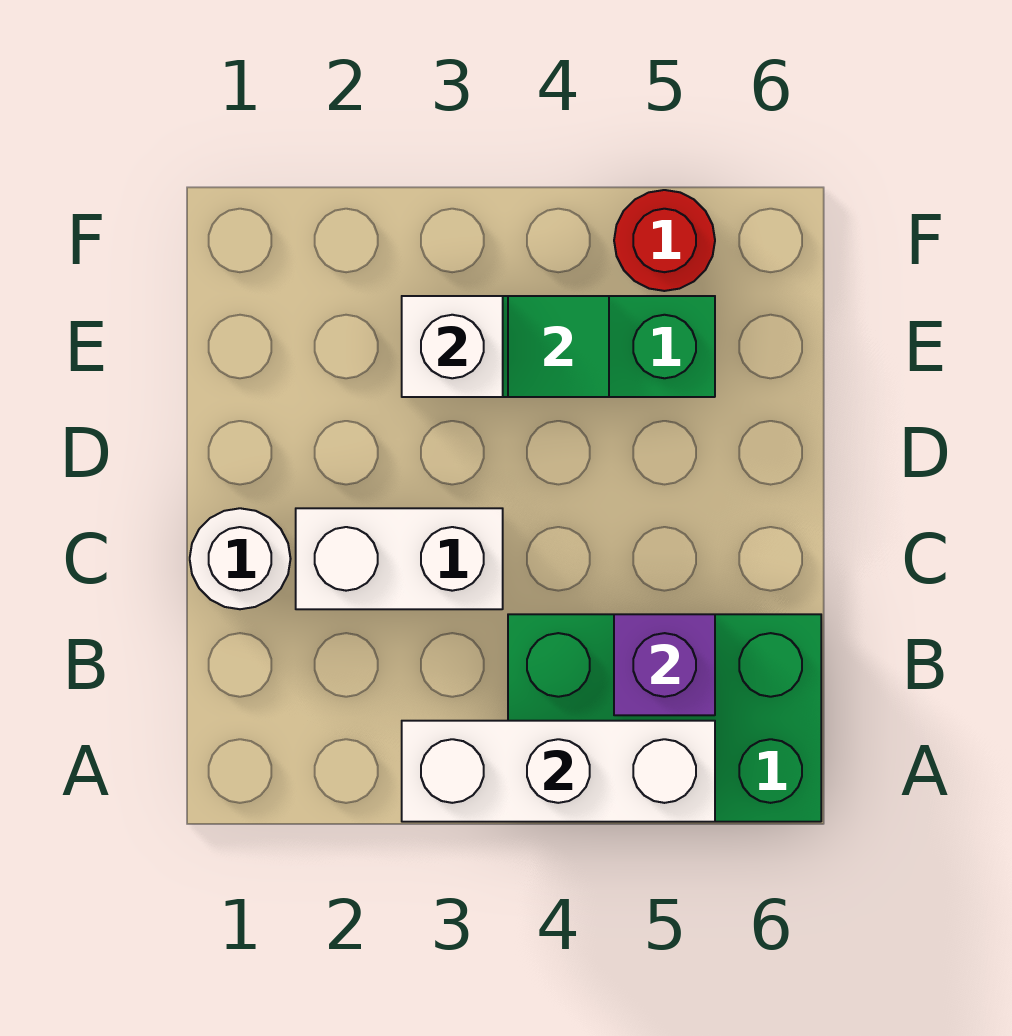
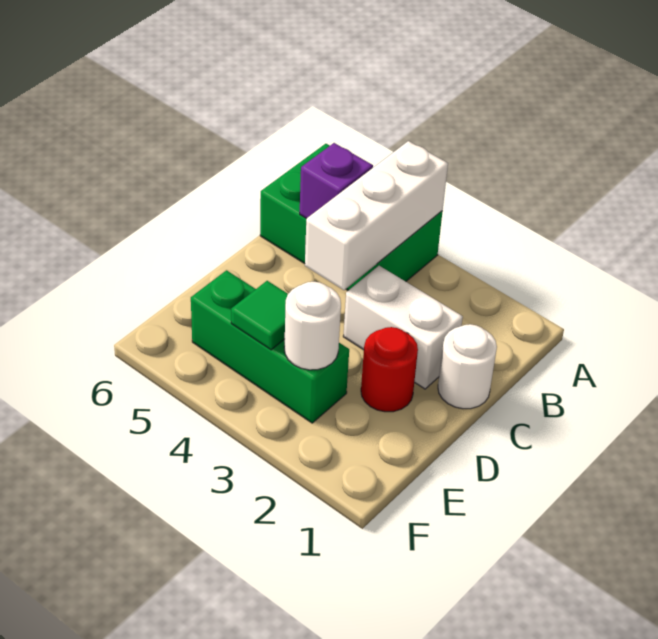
white 1x3 brick [402,721,715,822] -> white 1x3 brick turned to [305,141,448,290]
white 1x1 brick [402,296,503,397] -> white 1x1 round brick [284,282,341,370]
red 1x1 round brick [614,190,715,291] -> red 1x1 round brick moved to [361,327,418,412]

